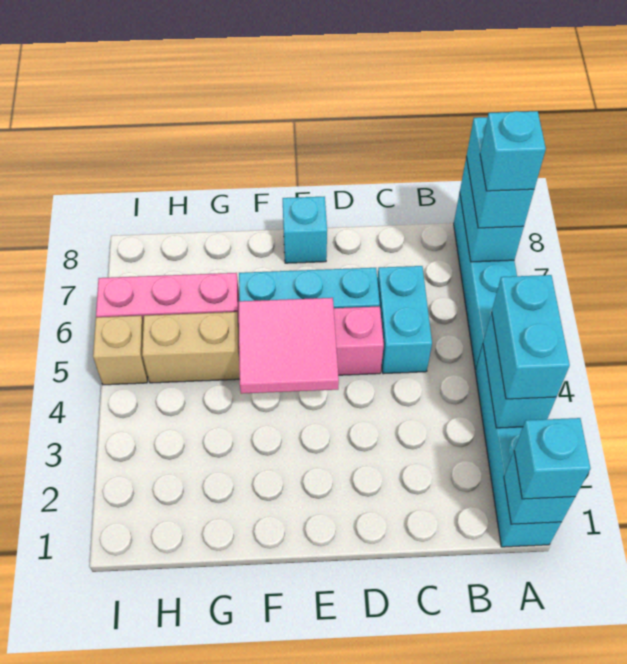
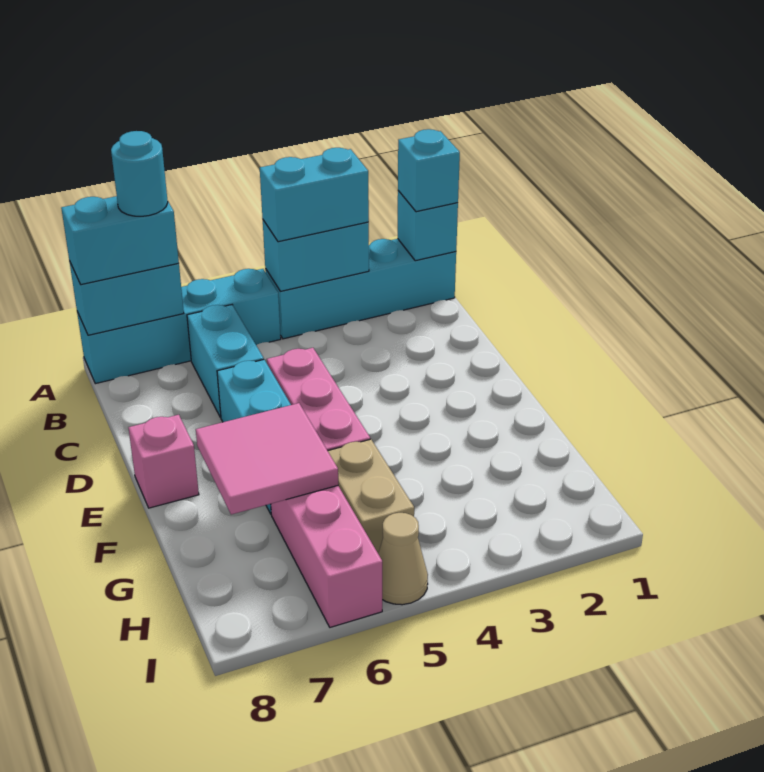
cyan 1x1 brick [480,111,546,191] -> cyan 1x1 round brick [111,131,168,216]
cyan 1x2 brick [377,266,432,374] -> cyan 1x2 brick turned to [187,305,264,418]
pink 2x2 tile [239,298,339,394] -> pink 2x2 tile moved to [196,403,338,515]
cyan 1x1 brick [283,197,327,263] -> pink 1x1 brick [128,415,199,508]
tan 1x1 brick [93,316,148,385] -> tan 1x1 cone [378,513,428,605]

